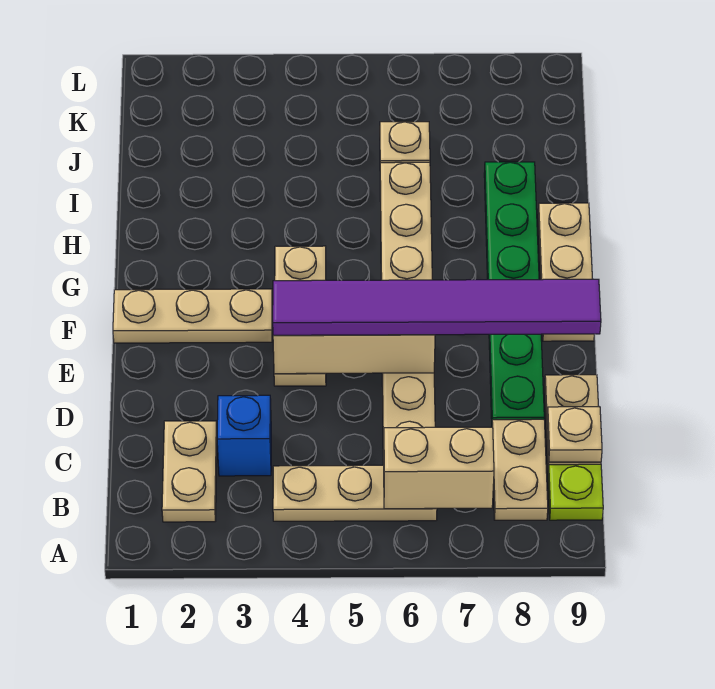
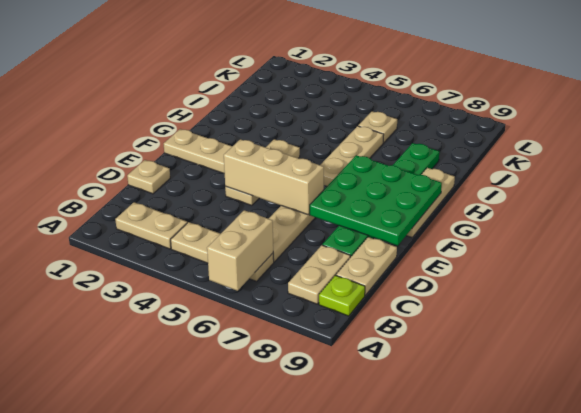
tan 1x2 plate [162,421,217,522] -> tan 1x2 plate turned to [115,202,187,249]
tan 1x2 brick [383,427,494,509] -> tan 1x2 brick turned to [207,210,273,291]
blue 1x1 brick [217,395,271,476] -> none
tan 1x1 plate [547,407,602,462] -> tan 1x1 plate moved to [127,160,170,194]
purple 1x6 tile [273,279,601,335] -> none
none -> green 3x3 plate [310,155,442,246]

